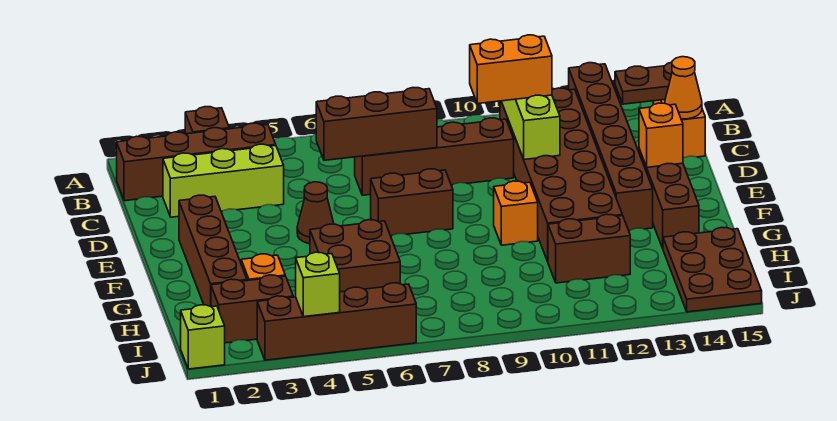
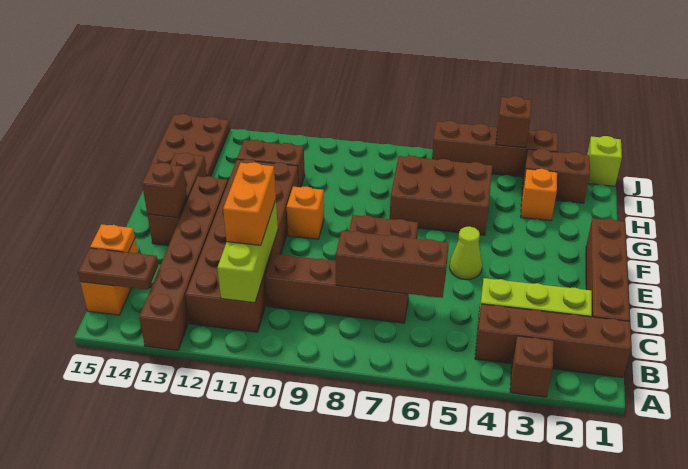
orange 1x2 brick [470,35,552,104] -> orange 1x2 brick turned to [223,162,276,245]
orange 1x1 cone [665,57,702,119] -> orange 1x1 plate [90,224,135,252]
brown 1x4 brick [179,195,247,306] -> brown 1x4 brick moved to [586,218,630,321]
brown 1x1 cone [297,182,334,244] -> lime 1x1 cone [450,227,482,279]
orange 1x1 brick [639,103,683,167] -> brown 1x1 brick [142,163,187,218]
brown 2x2 brick [310,220,400,292] -> brown 2x3 brick [390,156,492,235]
lime 1x1 brick [296,252,340,317] -> brown 1x1 brick [496,96,531,148]

